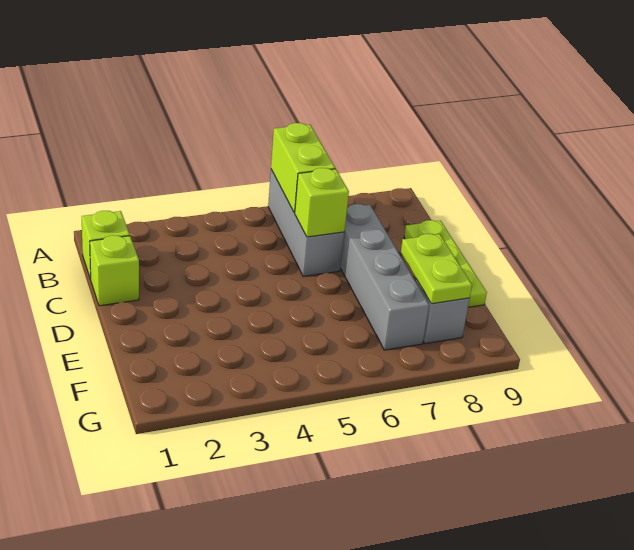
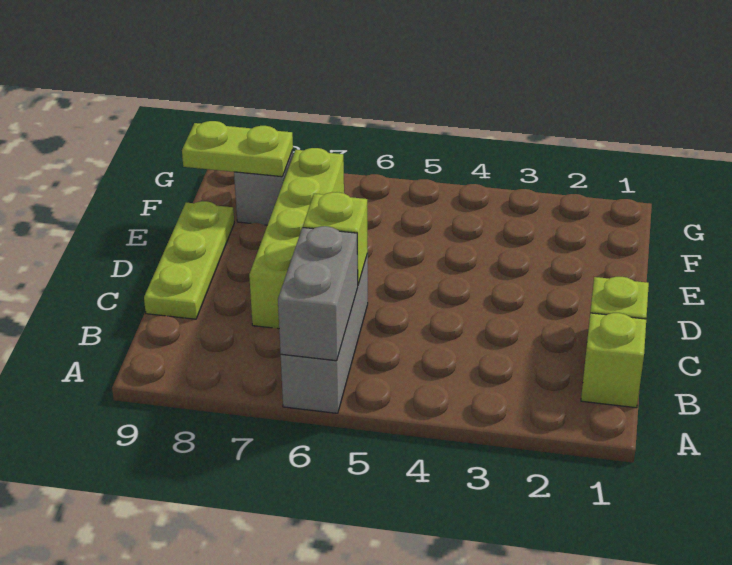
lime 1x2 brick [271,123,335,213] -> grey 1x2 brick [278,226,358,361]
grey 1x4 brick [340,204,429,350] -> lime 1x4 brick [249,148,344,329]
lime 1x2 plate [401,234,472,304] -> lime 1x2 plate turned to [182,121,293,177]

